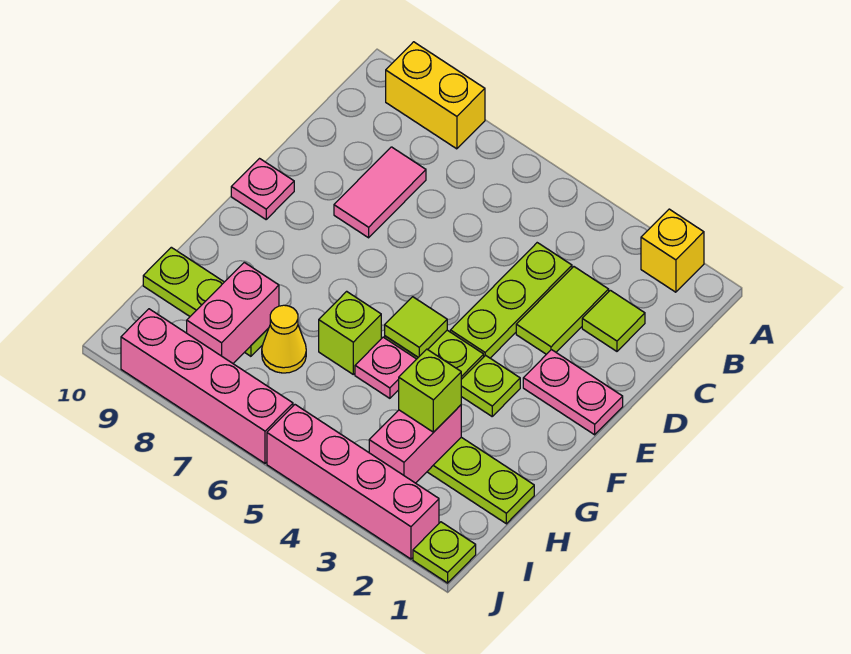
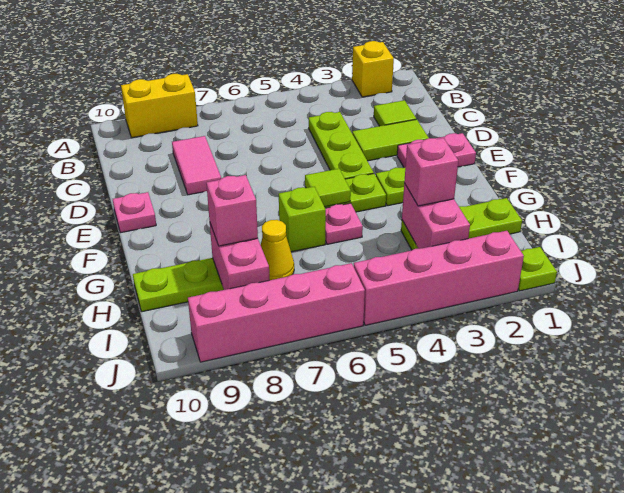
lime 1x2 tile [516,267,609,354] -> lime 1x2 tile turned to [352,119,429,161]
lime 1x1 brick [399,349,461,432] -> pink 1x1 brick [404,138,458,206]
none -> pink 1x1 brick [206,175,258,246]

